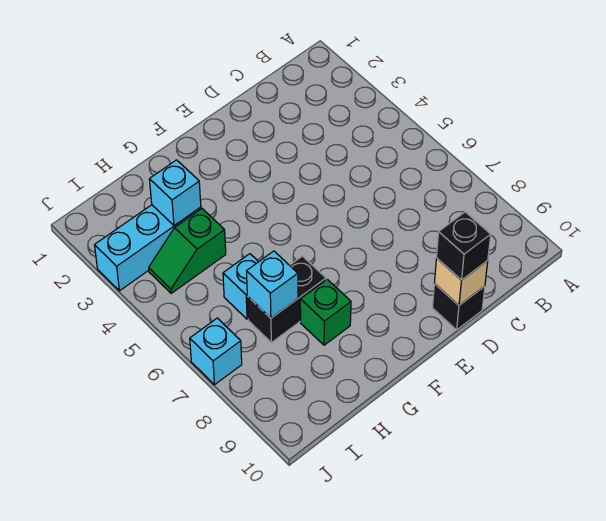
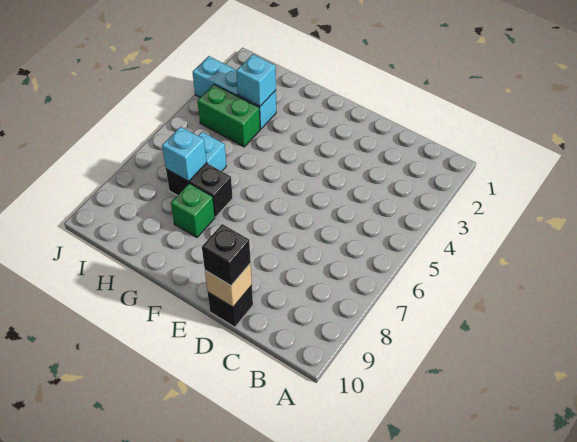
green 1x2 slope [149,209,226,293] -> green 1x2 brick [198,84,260,147]
cyan 1x1 brick [190,318,242,385] -> none

